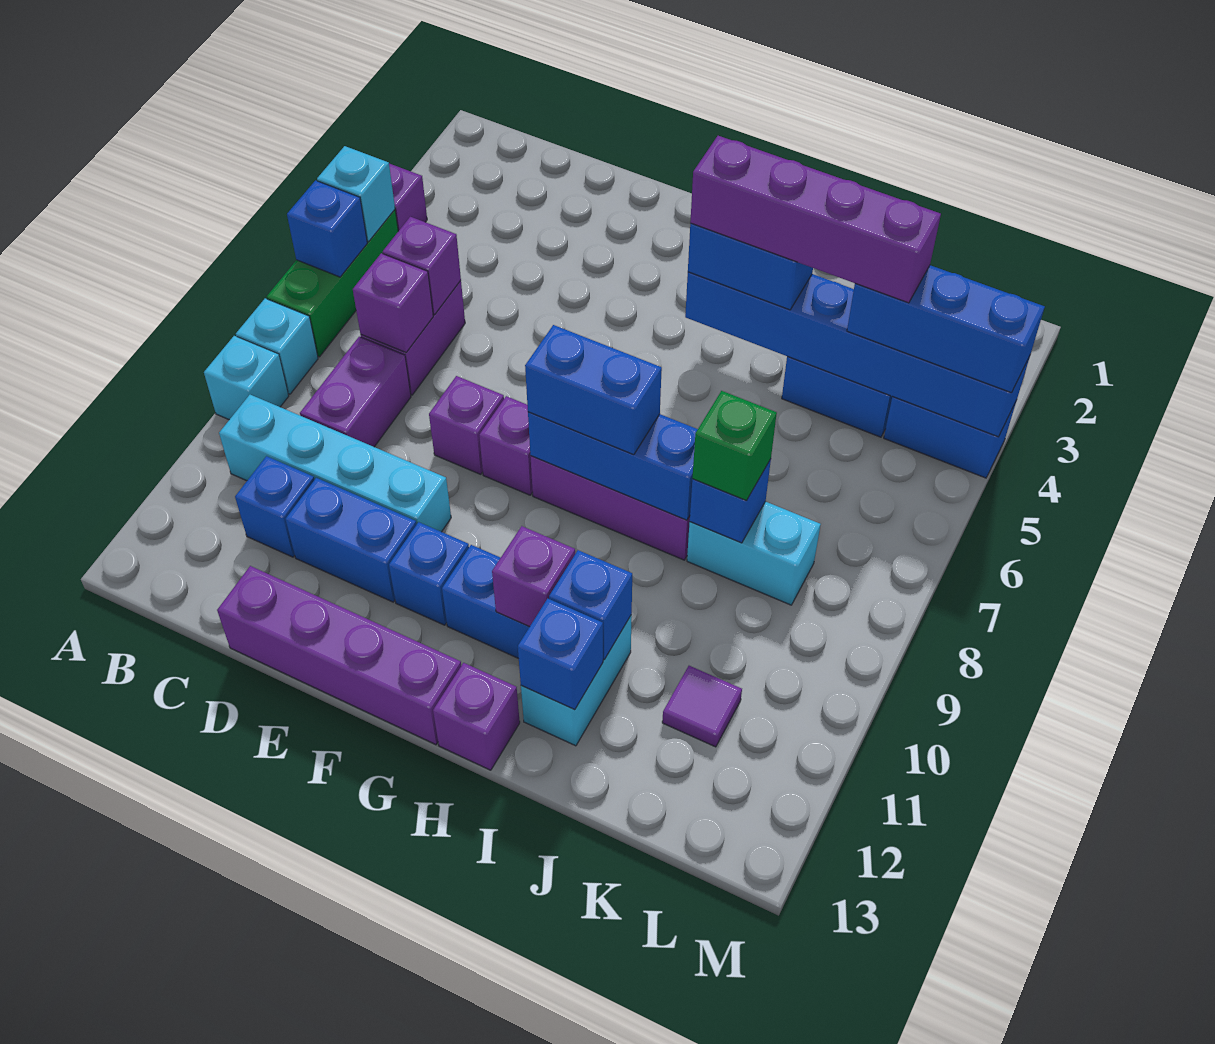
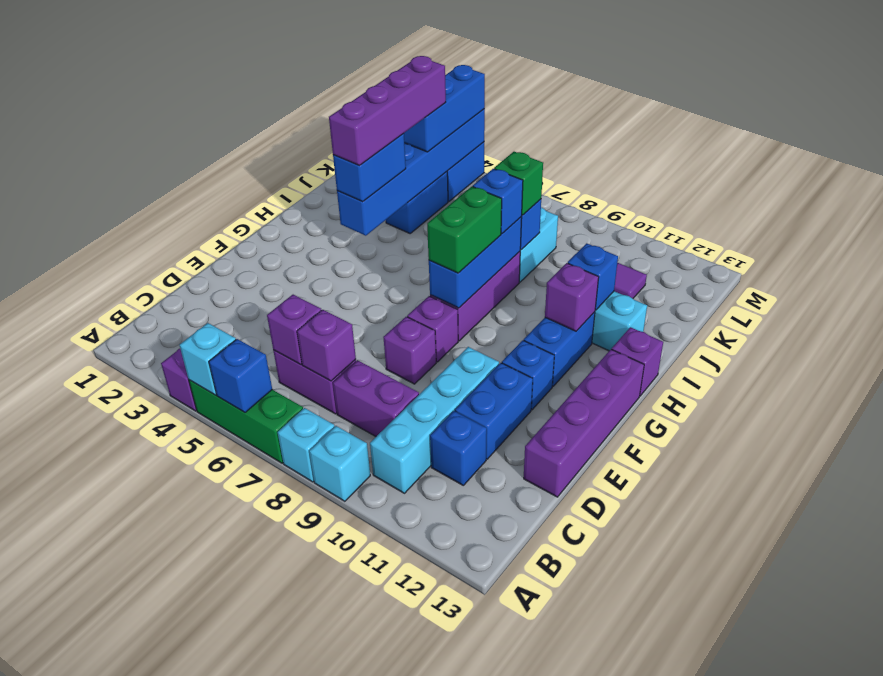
blue 1x2 brick [525,325,662,455] -> green 1x2 brick [427,186,502,273]
blue 1x1 brick [518,599,603,710] -> blue 1x1 brick moved to [473,169,523,234]

